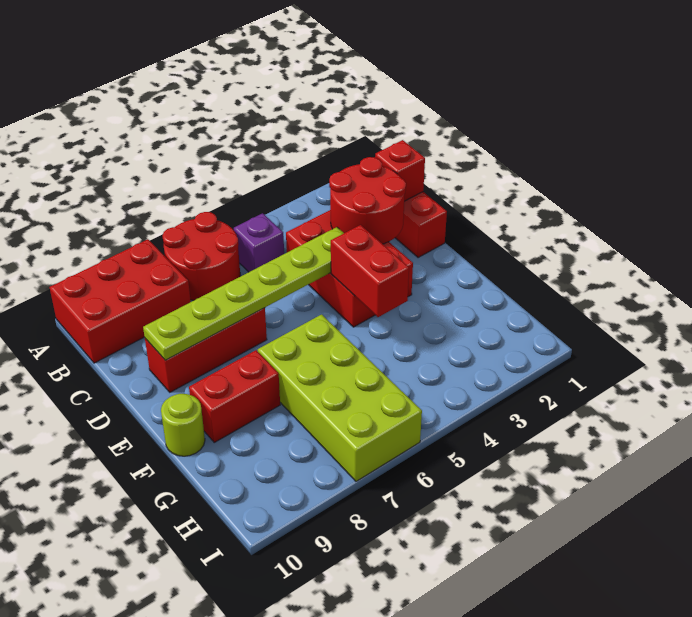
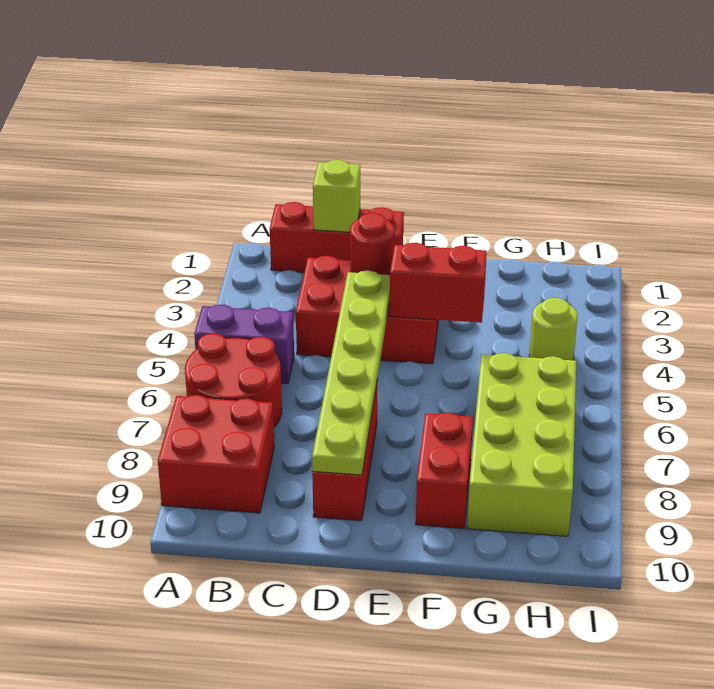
red 2x3 brick [50,239,191,363] -> red 2x2 brick [158,395,274,513]
purple 1x1 brick [234,213,284,272] -> purple 1x2 brick [194,304,294,384]
red 1x1 brick [375,140,425,201] -> lime 1x1 brick [313,160,360,232]
red 2x2 round brick [329,157,406,244] -> red 1x1 round brick [350,213,394,275]
lime 2x4 brick [258,315,422,481] -> lime 2x4 brick turned to [467,353,576,536]
lime 1x1 round brick [161,394,205,456] -> lime 1x1 round brick moved to [529,298,578,360]

